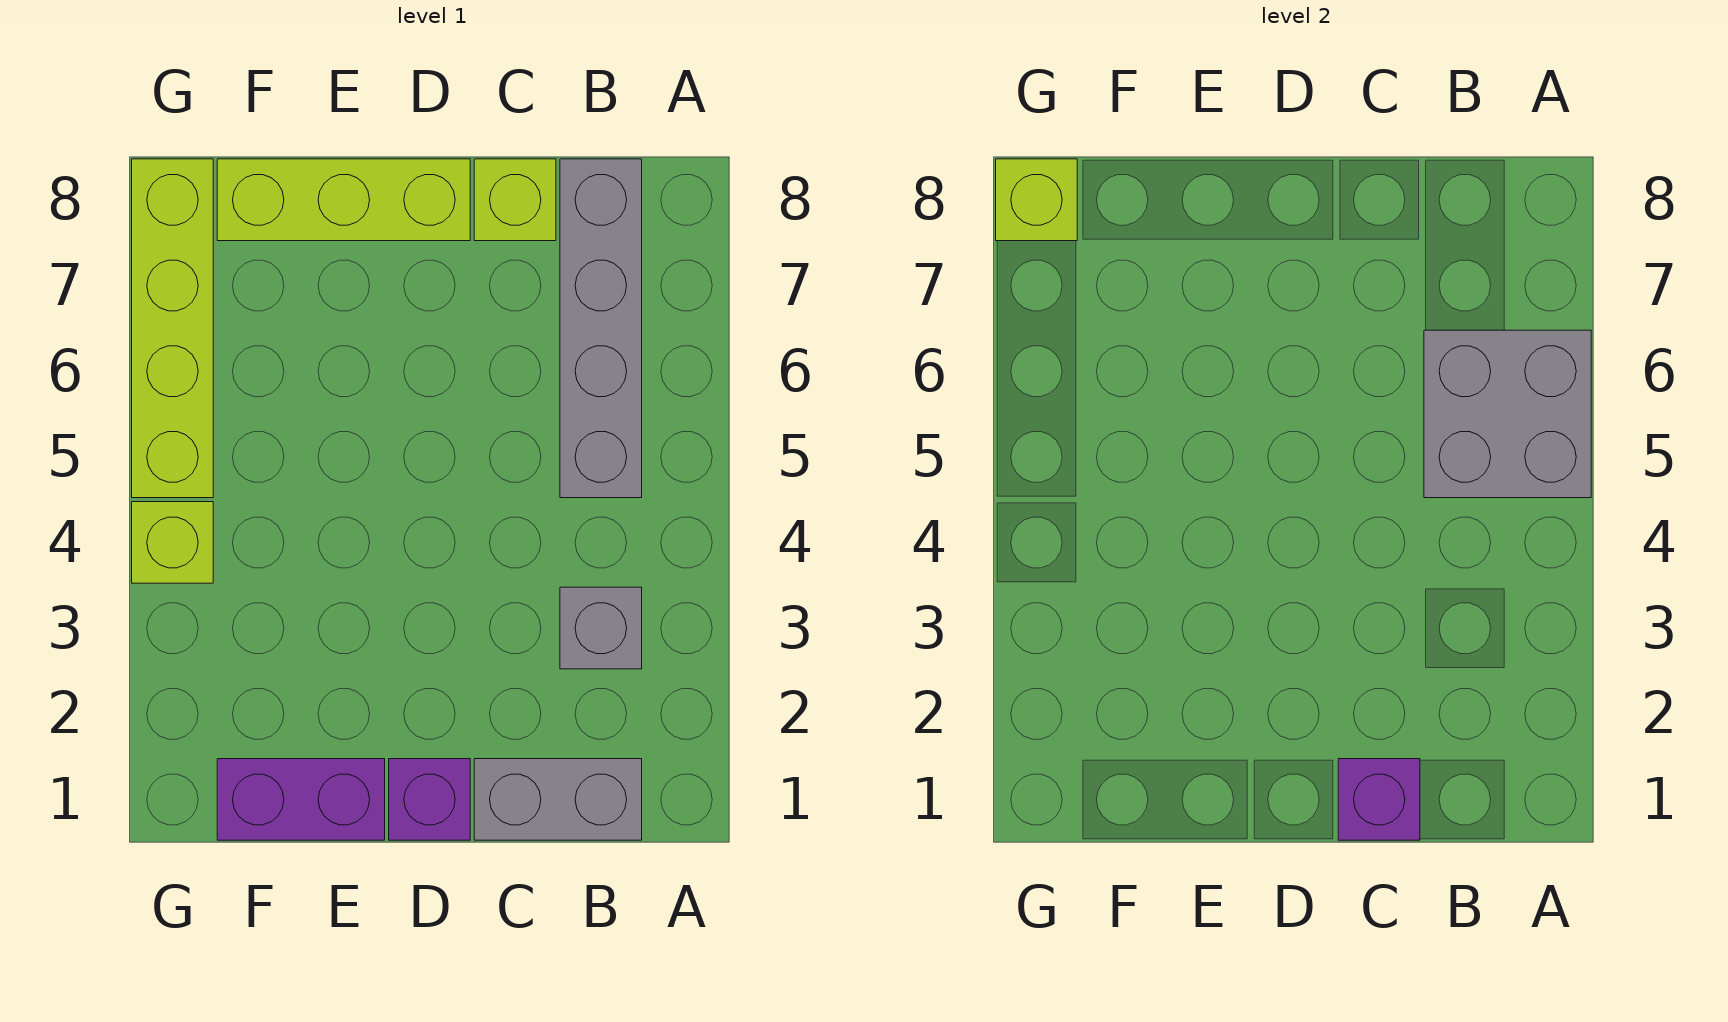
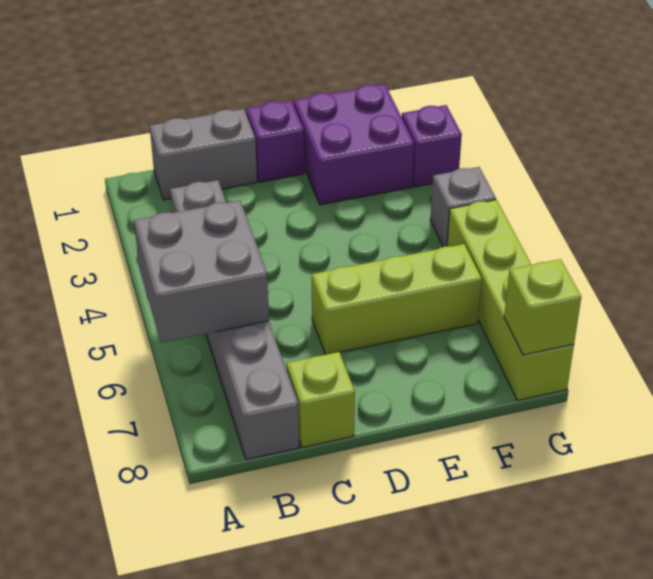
purple 1x1 brick [1338,759,1420,840] -> purple 1x1 brick moved to [402,105,462,187]
lime 1x3 brick [217,159,470,241] -> lime 1x3 brick moved to [312,244,482,355]
purple 1x2 brick [217,759,385,840] -> purple 2x2 brick [294,84,414,205]
lime 1x1 brick [132,502,213,583] -> grey 1x1 brick [430,167,496,247]

